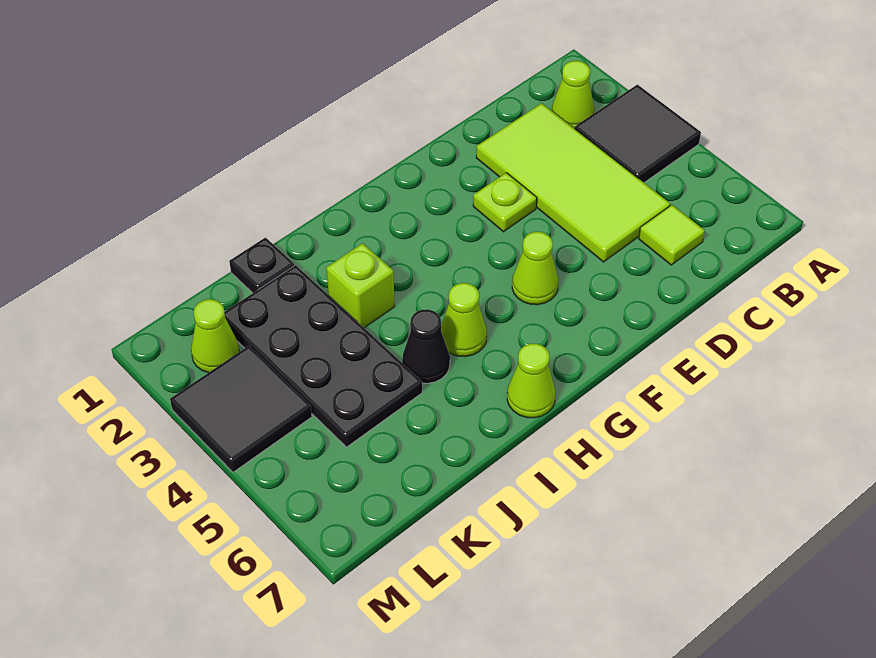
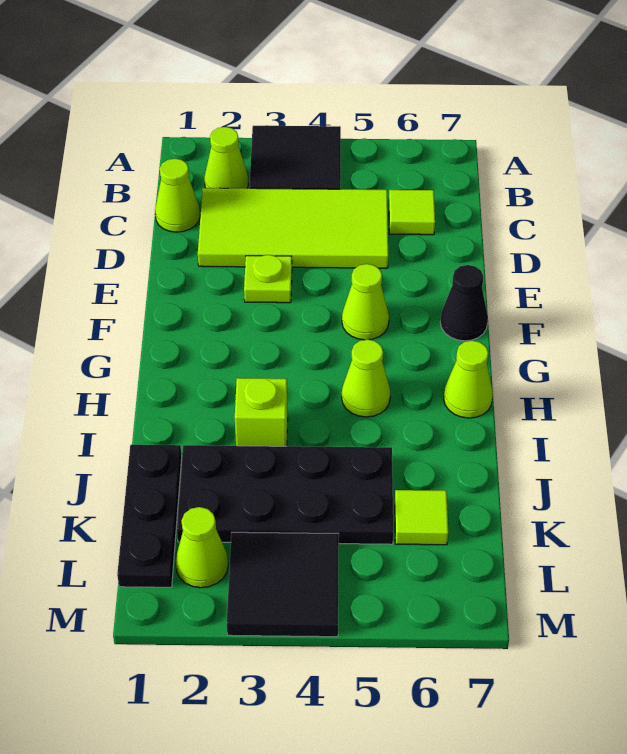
none -> lime 1x1 cone [155,159,200,232]
black 1x1 cone [402,309,450,383] -> black 1x1 cone moved to [440,265,488,341]
black 1x1 plate [229,238,294,293] -> black 1x3 plate [117,445,182,587]
none -> lime 1x1 tile [395,490,448,545]

